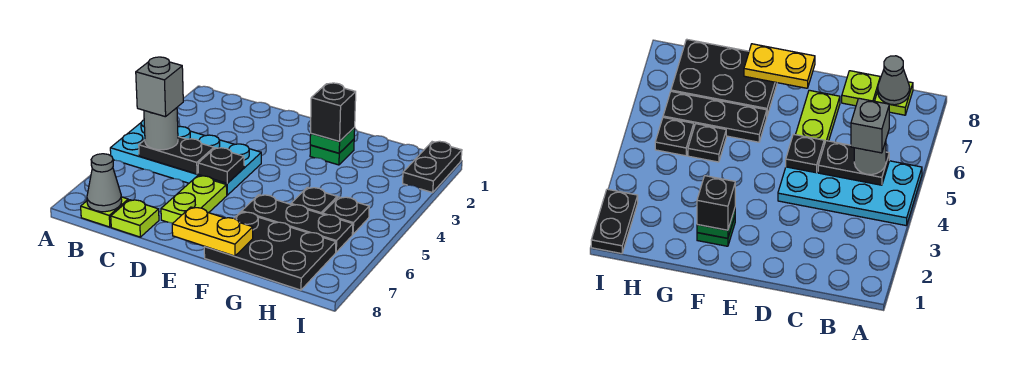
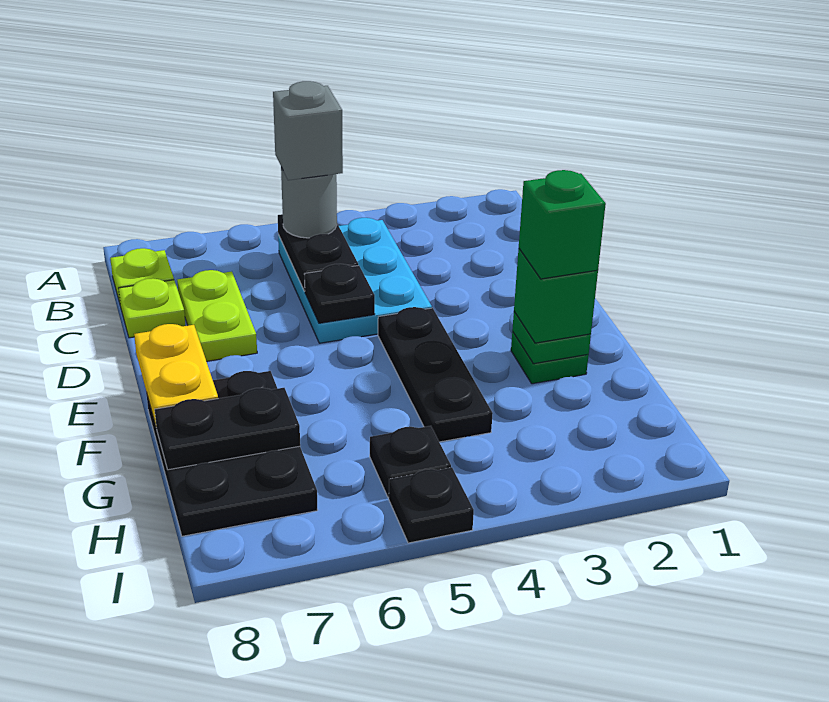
cyan 2x4 plate [110,120,261,195] -> cyan 2x3 plate [278,218,432,343]
grey 1x1 cone [87,154,122,212] -> none
lime 1x2 plate [161,176,227,223] -> lime 1x2 plate turned to [177,270,257,361]
black 1x1 brick [311,83,356,141] -> green 1x1 brick [514,249,598,343]
none -> green 1x1 brick [519,170,606,279]
black 1x3 plate [242,195,353,252] -> black 1x3 plate moved to [378,307,493,442]
black 1x1 plate [291,187,337,214] -> black 1x1 plate moved to [389,467,474,543]
black 1x2 plate [403,141,462,192] -> black 1x2 plate moved to [155,388,300,470]

